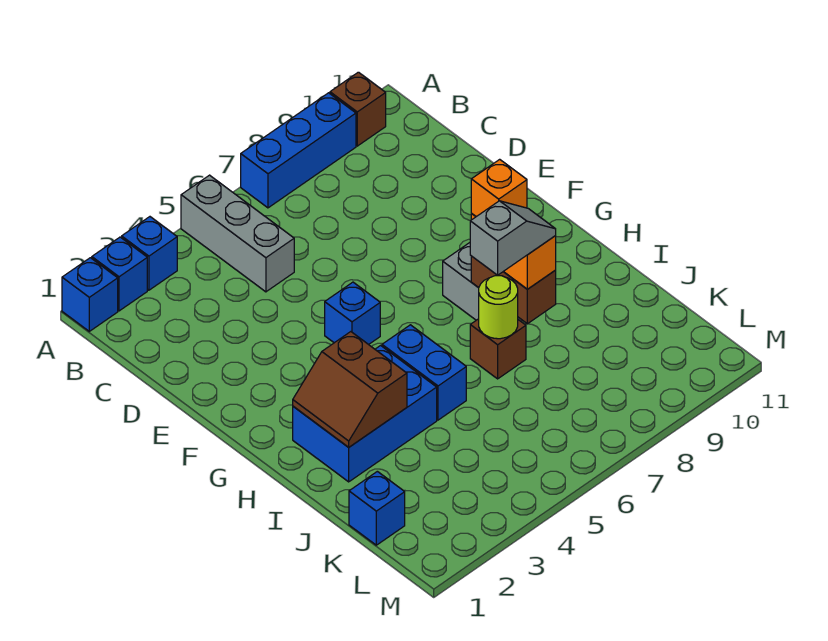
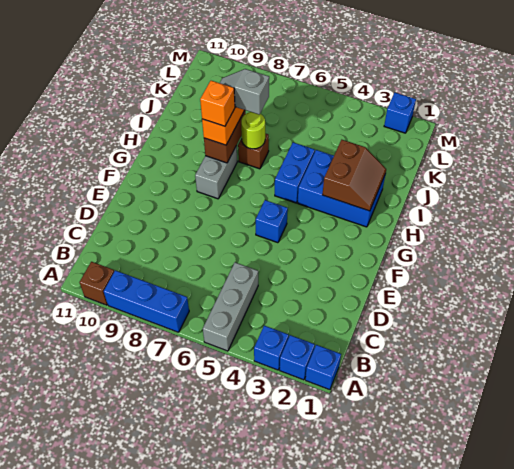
blue 1x1 brick [349,471,405,545] -> blue 1x1 brick moved to [384,93,416,133]

